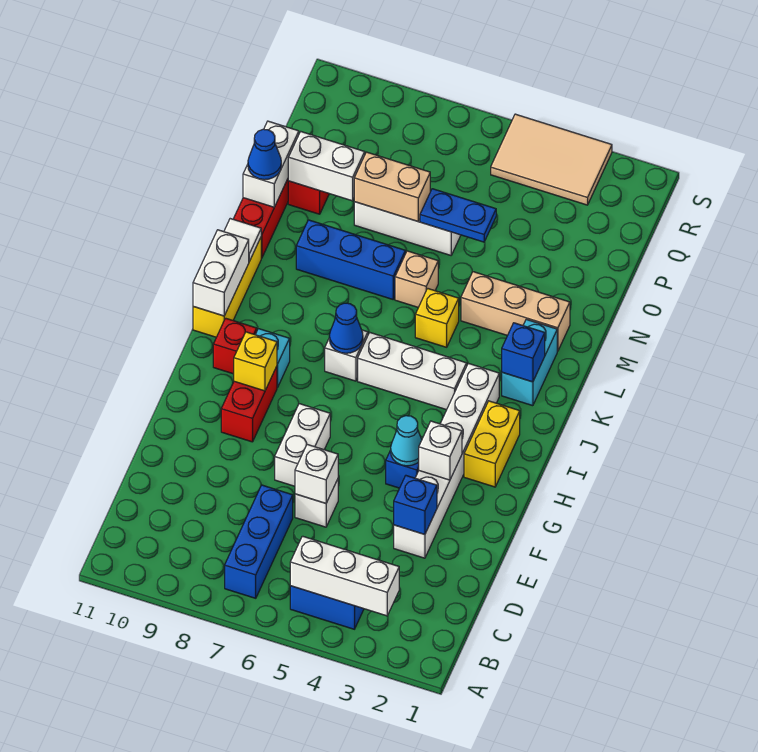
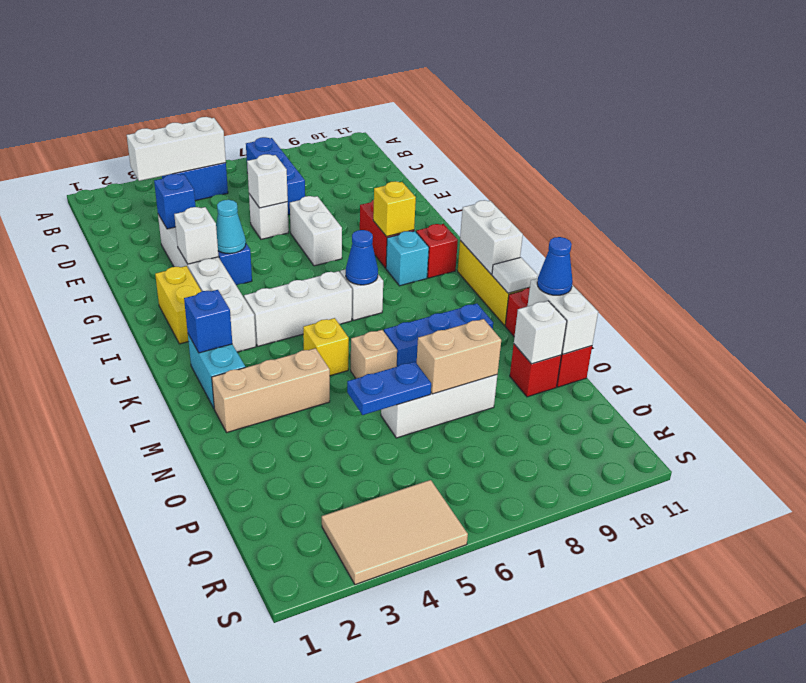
white 1x2 brick [288,132,365,201] -> white 1x1 brick [514,301,567,364]

